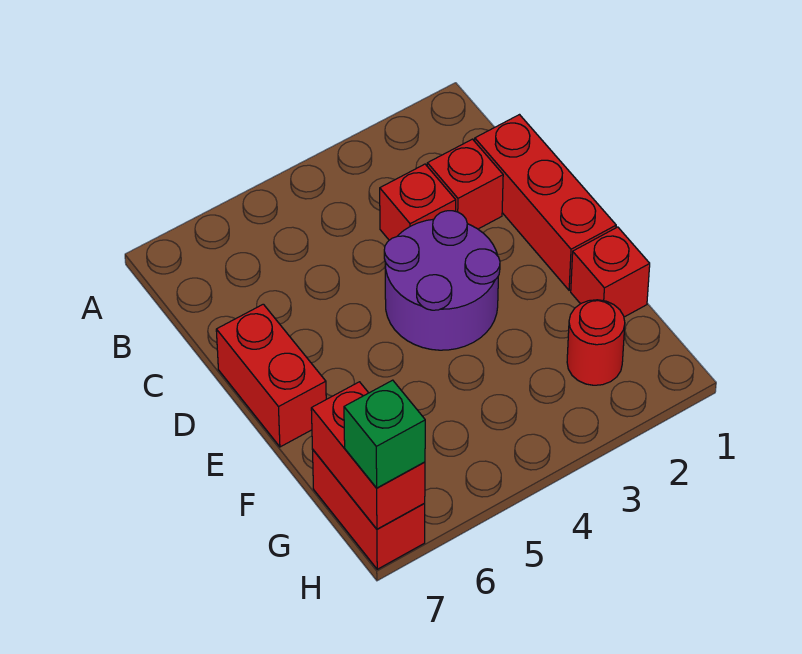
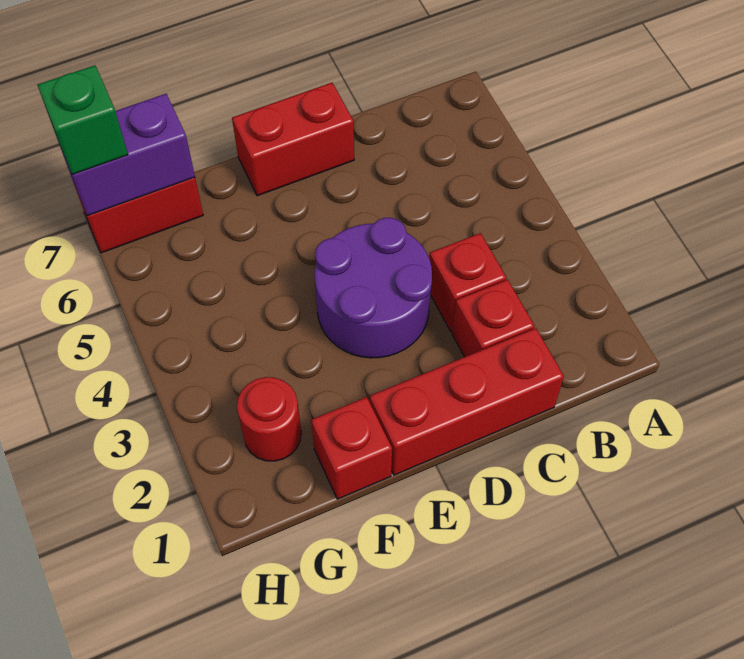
red 1x2 brick [311,382,425,529] -> purple 1x2 brick [59,94,195,216]

